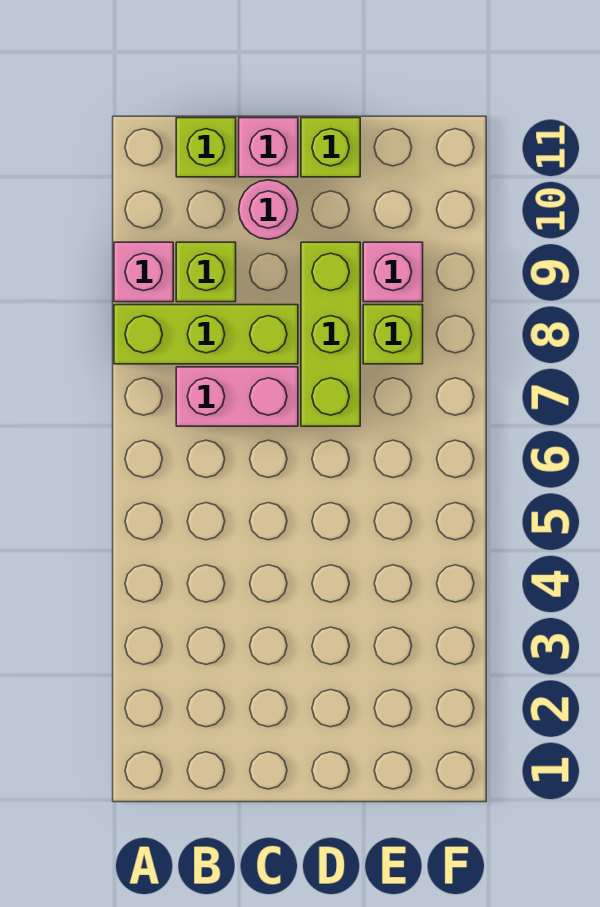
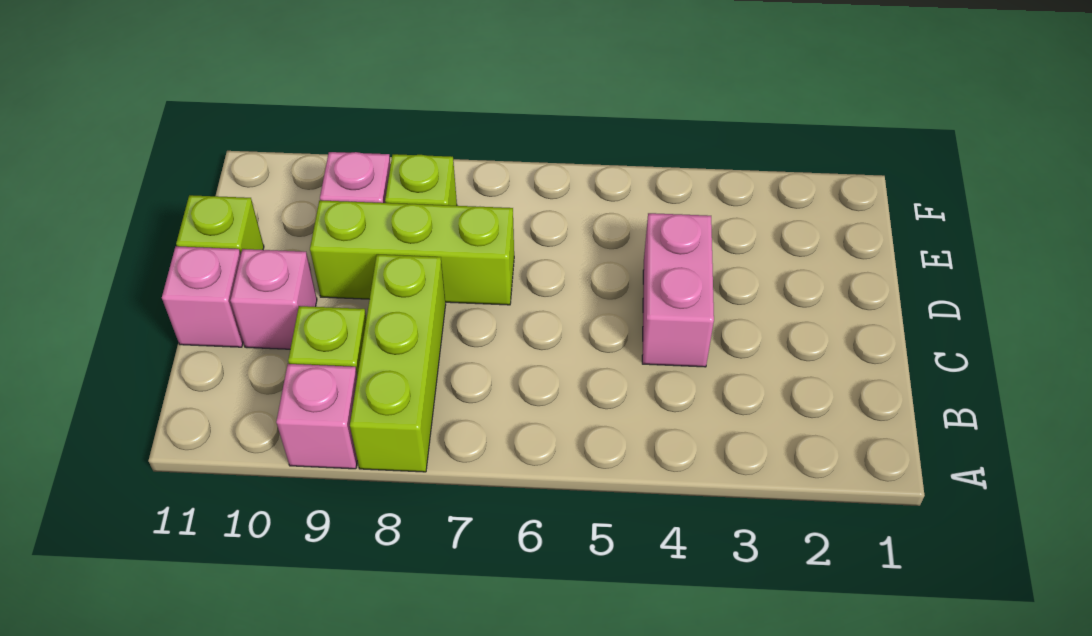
pink 1x2 brick [176,367,298,426] -> pink 1x2 brick moved to [642,213,714,367]
lime 1x1 brick [176,118,236,177] -> none
pink 1x1 round brick [239,180,298,239] -> pink 1x1 brick [230,249,317,349]

